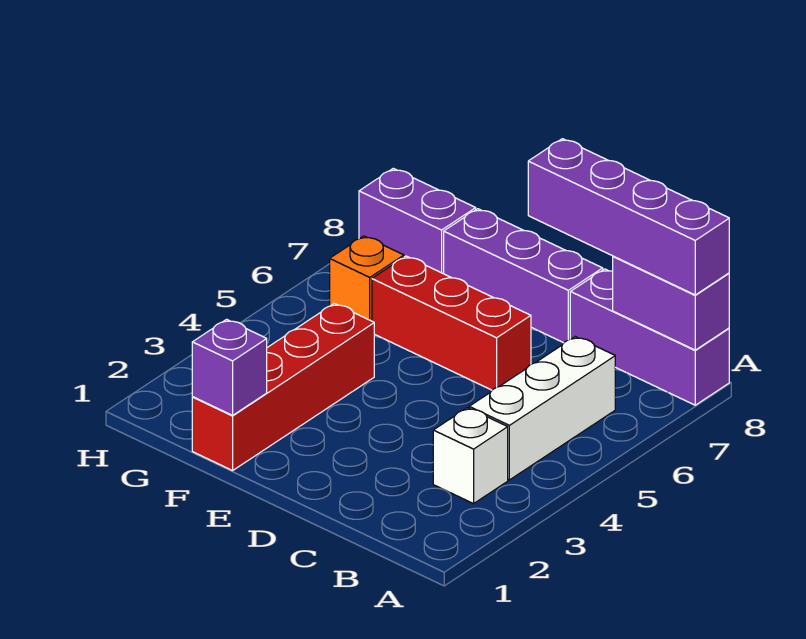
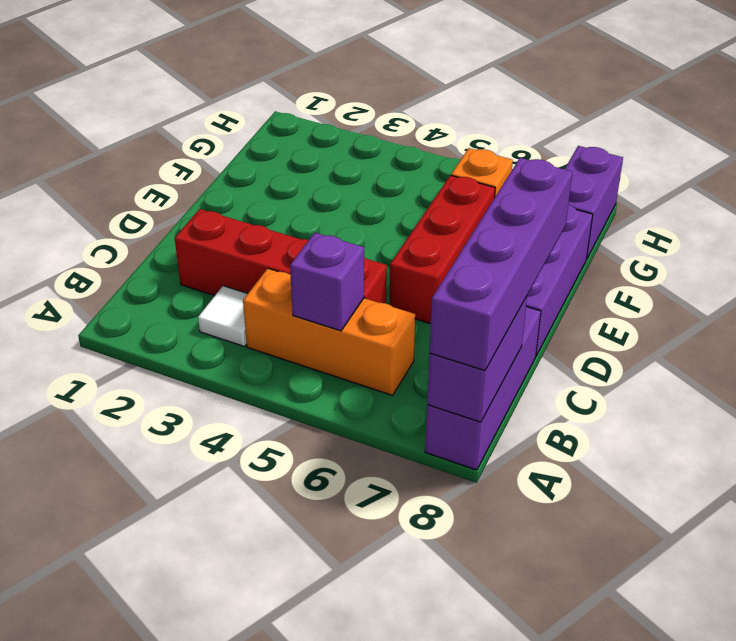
white 1x1 brick [433,408,508,504] -> white 1x1 tile [198,286,248,347]
white 1x3 brick [469,337,615,480] -> orange 1x3 brick [243,268,415,395]
red 1x4 brick [192,304,374,471] -> red 1x4 brick moved to [175,209,387,303]
purple 1x1 brick [192,319,267,415] -> purple 1x1 brick moved to [290,233,364,331]

